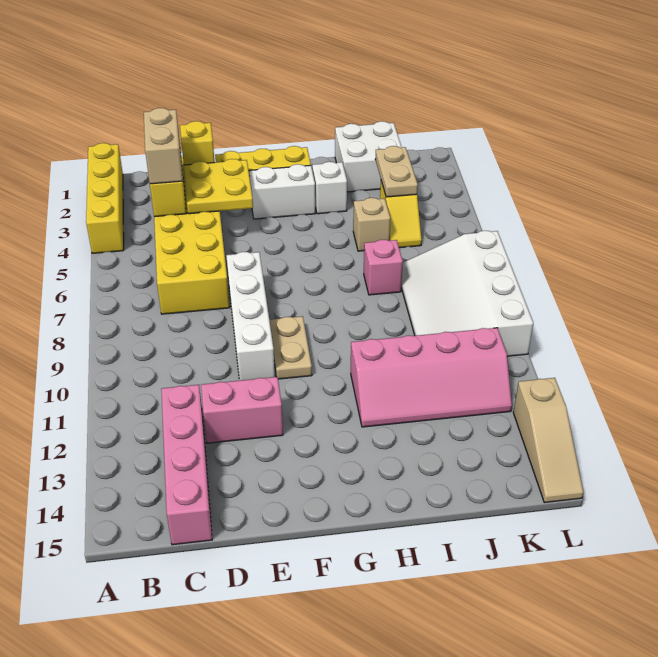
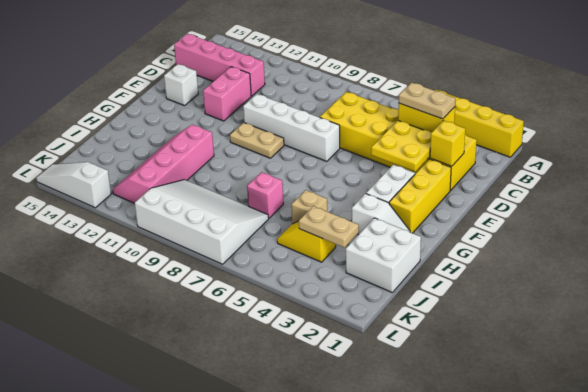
tan 1x2 brick [144,108,183,184] -> tan 1x2 plate [399,83,456,119]
none -> white 1x1 brick [164,64,198,106]
tan 1x3 slope [513,378,583,503] -> white 1x3 slope [36,162,111,208]

